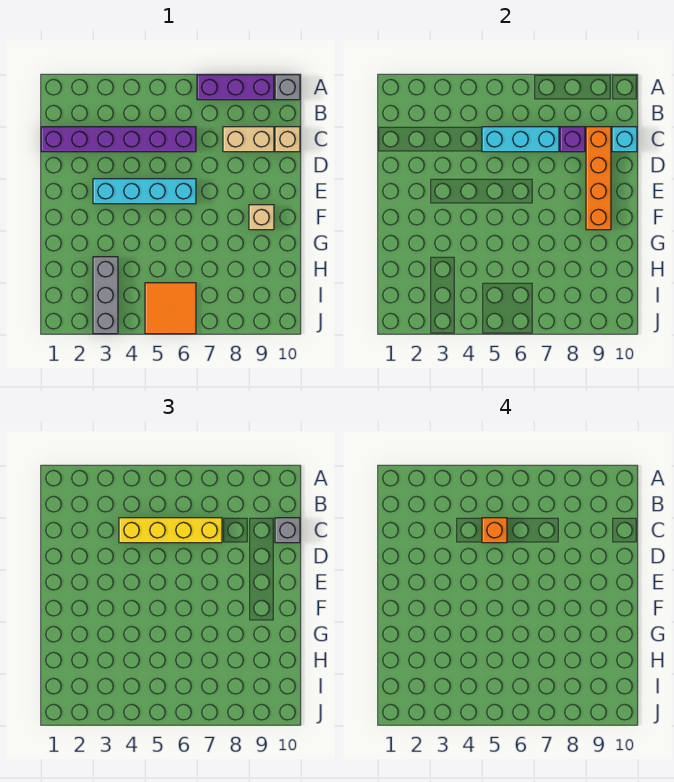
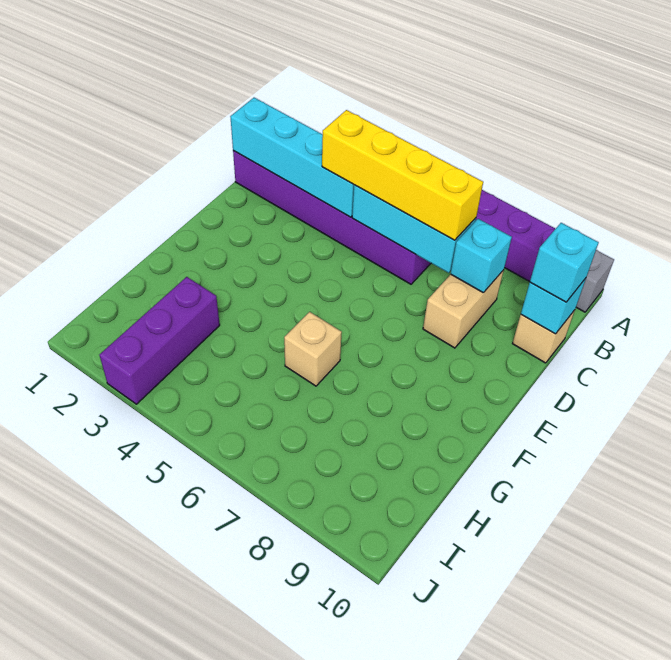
orange 1x1 brick [482,518,507,543] -> none
tan 1x2 brick [223,127,274,152] -> tan 1x2 brick turned to [423,270,504,348]
purple 1x1 brick [560,127,585,152] -> cyan 1x1 brick [451,219,512,293]
orange 1x4 brick [586,127,611,230] -> none
grey 1x1 brick [275,518,300,543] -> cyan 1x1 brick [530,223,599,302]
cyan 1x4 brick [93,179,196,204] -> cyan 1x4 brick moved to [230,98,354,217]
tan 1x1 brick [249,205,274,230] -> tan 1x1 brick moved to [284,312,342,386]
grey 1x3 brick [93,257,118,334] -> purple 1x3 brick [99,277,220,404]
orange 2x2 tile [145,283,196,334] -> none

